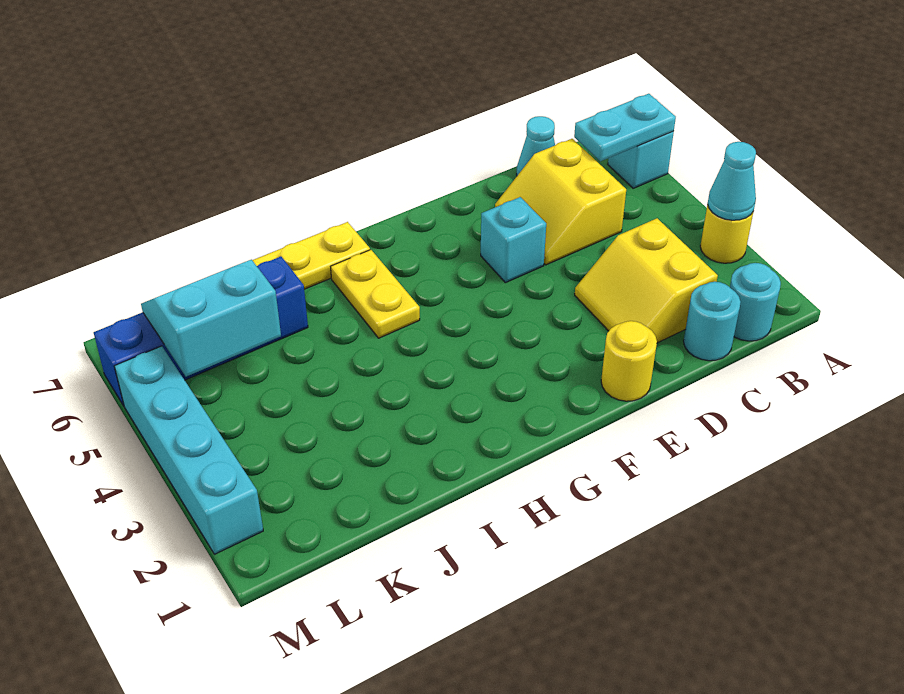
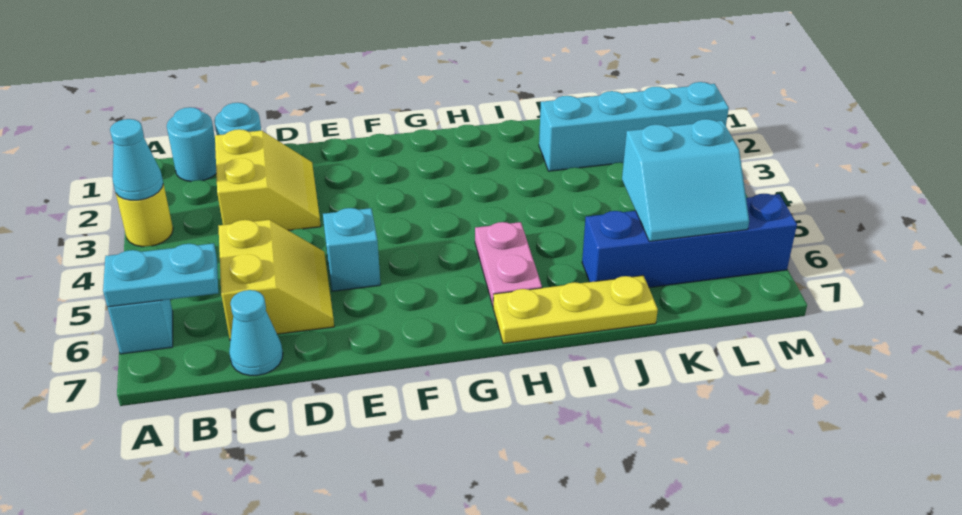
yellow 1x1 round brick [601,321,657,401] -> none
yellow 1x2 plate [331,250,420,338] -> pink 1x2 plate [475,222,542,306]
cyan 1x4 brick [114,346,263,554] -> cyan 1x4 brick turned to [539,82,729,171]

